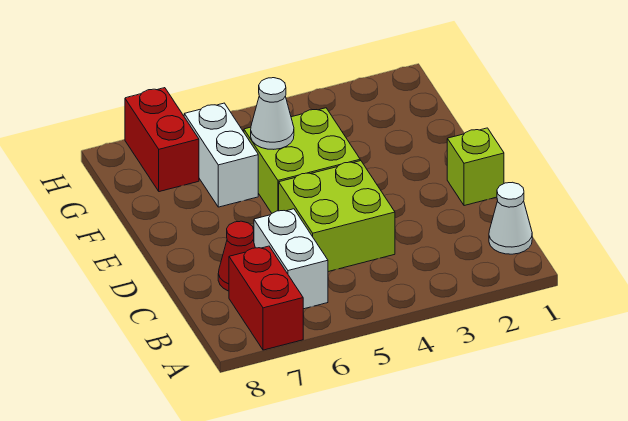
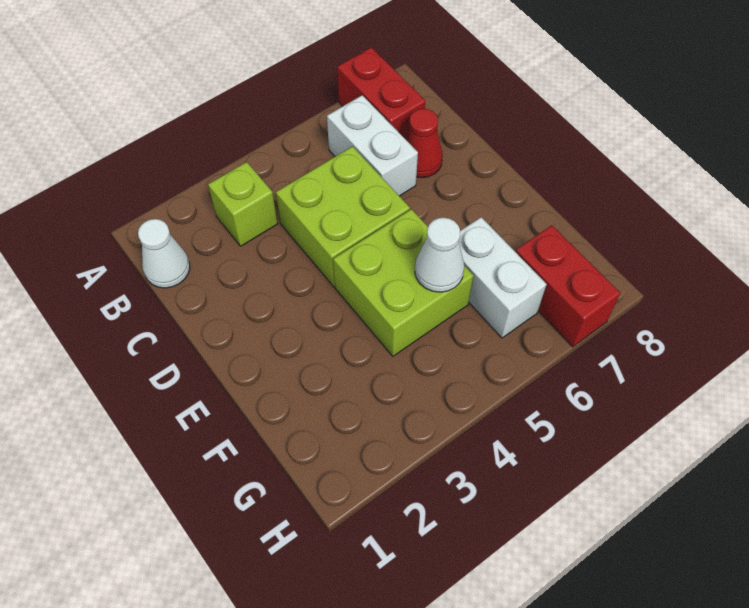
lime 1x1 brick [447,128,504,206] -> lime 1x1 brick moved to [208,162,278,246]

